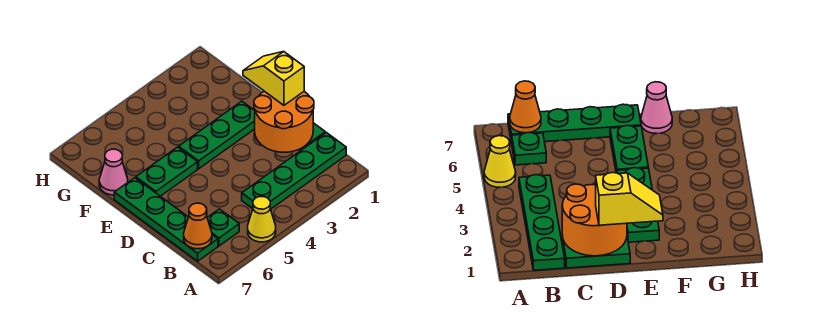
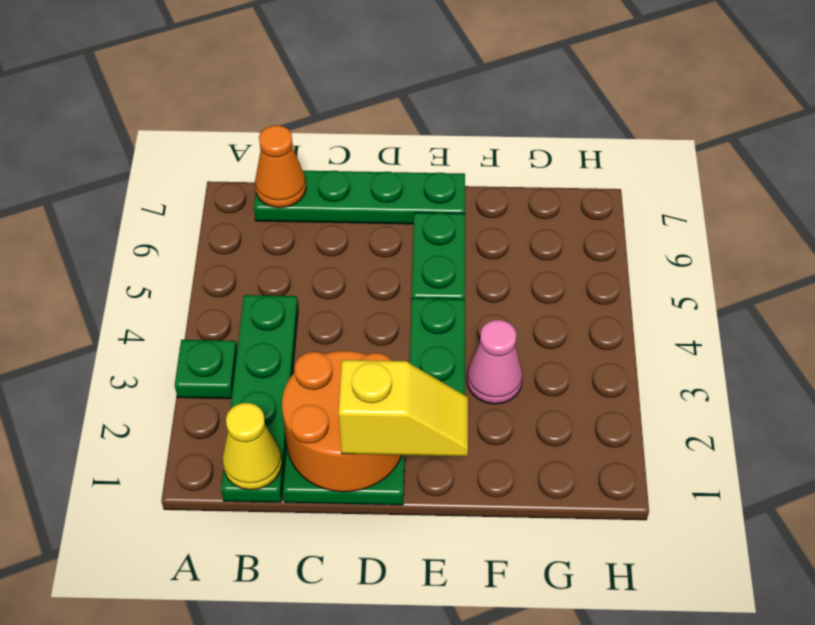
yellow 1x1 cone [248,197,276,242] -> yellow 1x1 cone moved to [223,403,282,490]
green 1x1 plate [207,209,239,246] -> green 1x1 plate moved to [175,340,237,399]
pink 1x1 cone [99,149,128,195] -> pink 1x1 cone moved to [467,320,522,404]

